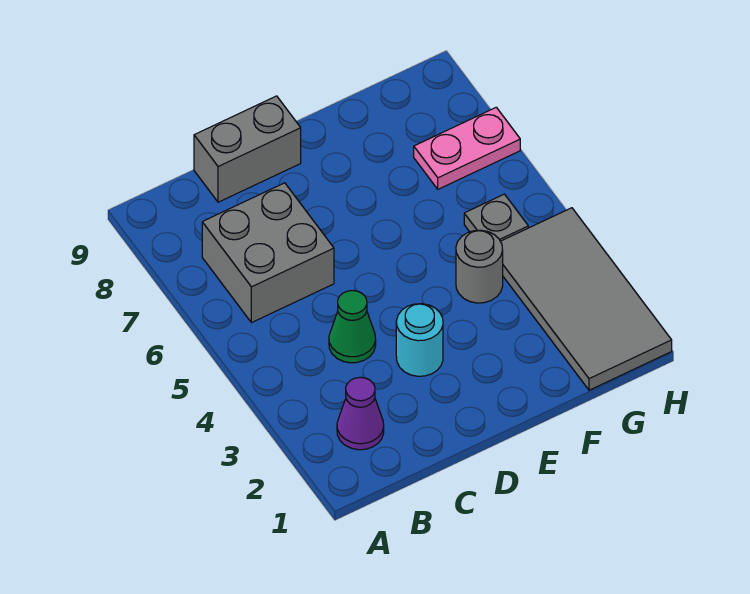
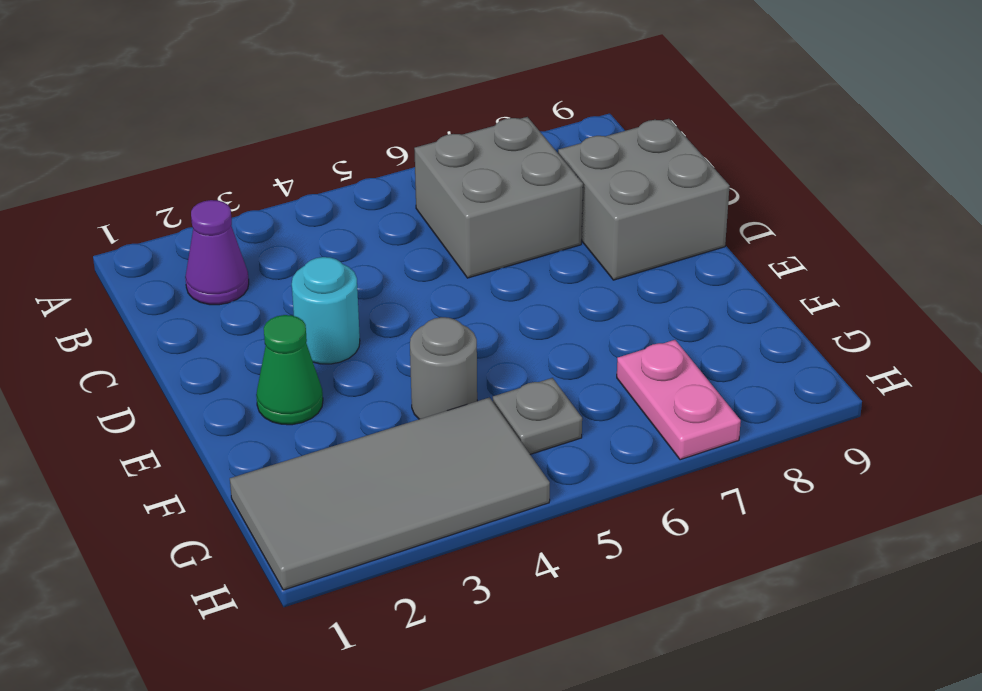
green 1x1 cone [329,291,376,363] -> green 1x1 cone moved to [256,315,323,425]
grey 1x2 brick [194,96,301,202] -> grey 2x2 brick [558,119,730,280]

